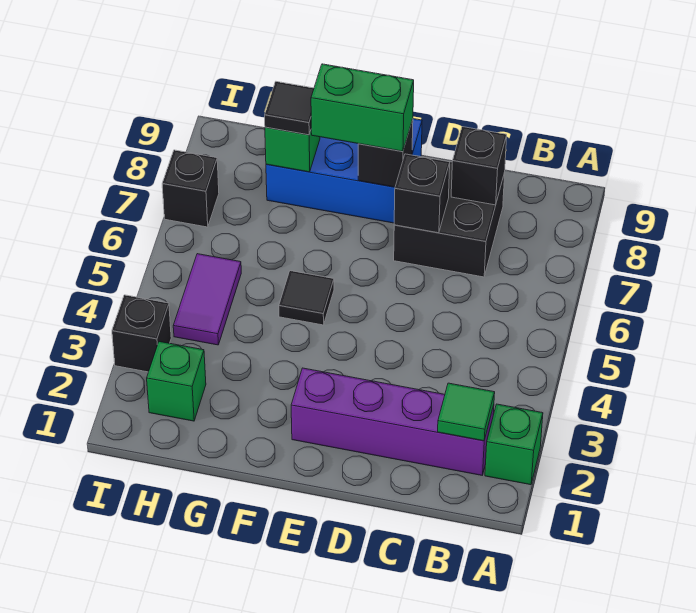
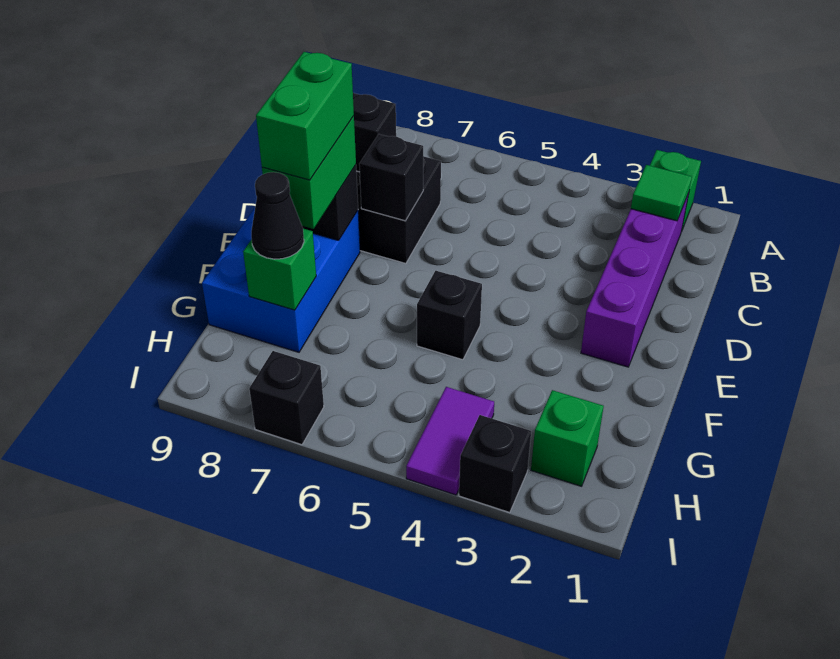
none -> green 1x2 brick [256,52,354,180]
black 1x1 tile [279,271,334,325] -> black 1x1 brick [417,271,482,360]
black 1x1 tile [265,82,314,135] -> black 1x1 cone [251,172,304,259]
purple 1x2 tile [173,254,241,345] -> purple 1x2 tile turned to [406,387,494,495]

